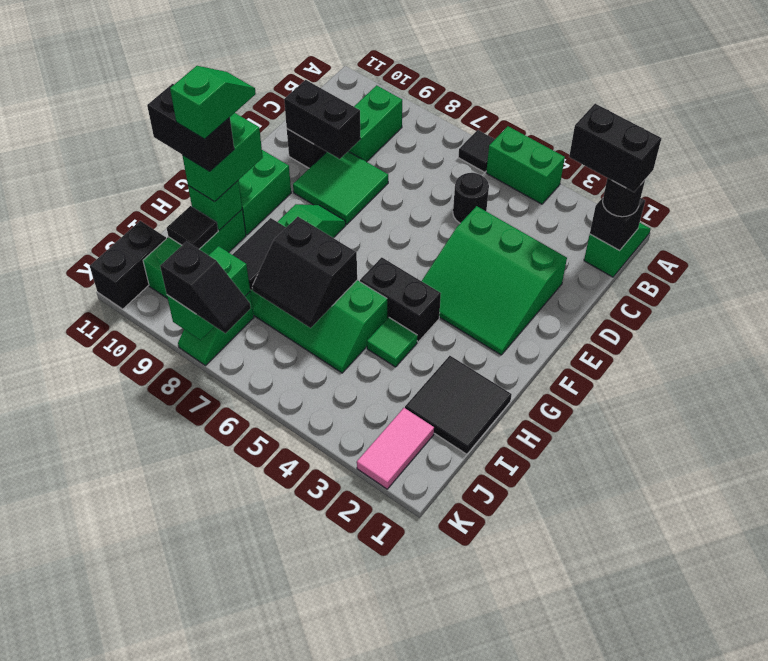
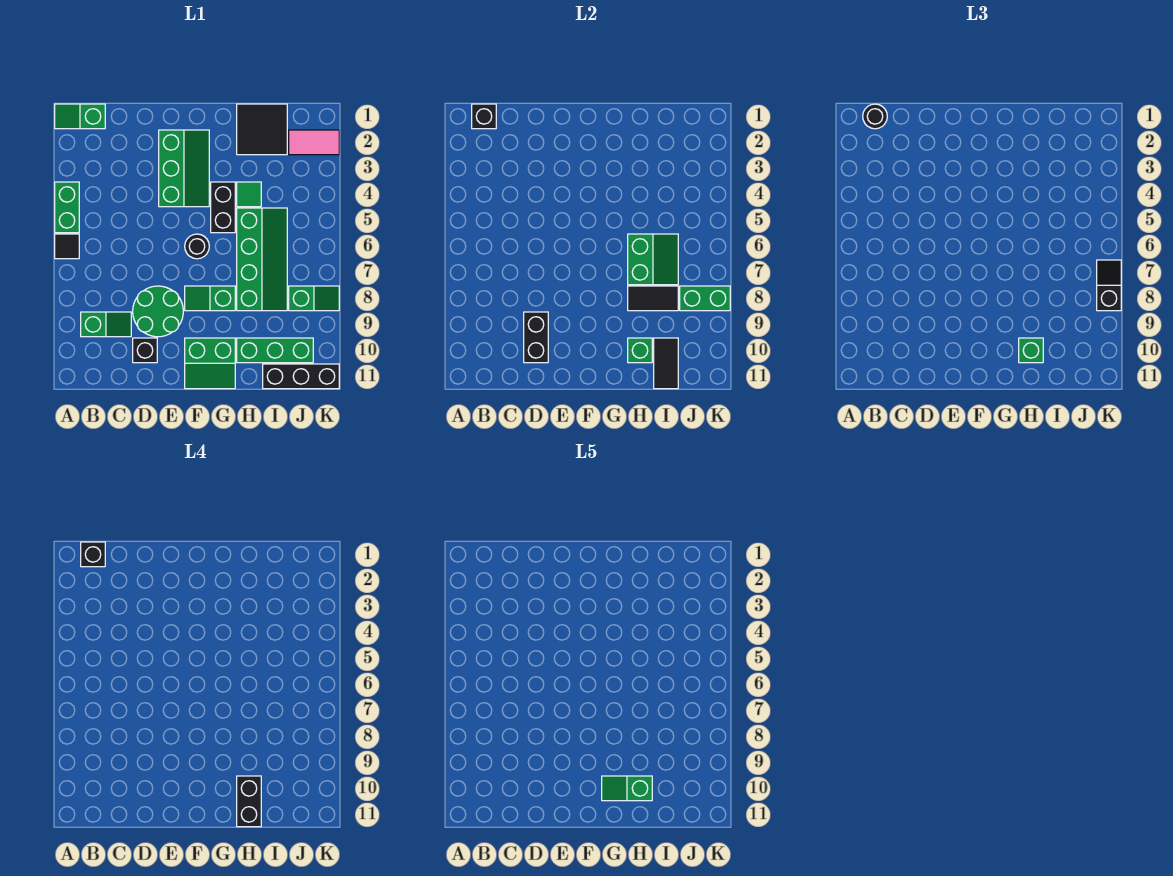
black 1x2 brick [569,104,661,192] -> black 1x1 brick [81,542,105,567]
green 1x2 brick [349,85,402,162] -> green 1x2 slope [81,312,131,337]
black 1x1 round brick [453,173,489,223] -> black 1x1 round brick moved to [185,234,209,259]
green 3x3 slope [422,206,567,355] -> green 2x3 slope [159,130,209,207]
green 2x2 tile [293,151,388,224] -> green 2x2 round brick [133,286,183,337]
green 1x2 brick [182,113,263,202] -> green 1x1 brick [1019,338,1043,363]
black 2x2 slope [252,217,357,328] -> green 2x2 slope [628,234,678,285]
black 1x1 tile [167,206,218,249] -> black 1x2 tile [654,338,678,389]
black 1x2 brick [90,221,166,309] -> black 1x3 brick [263,364,339,389]

